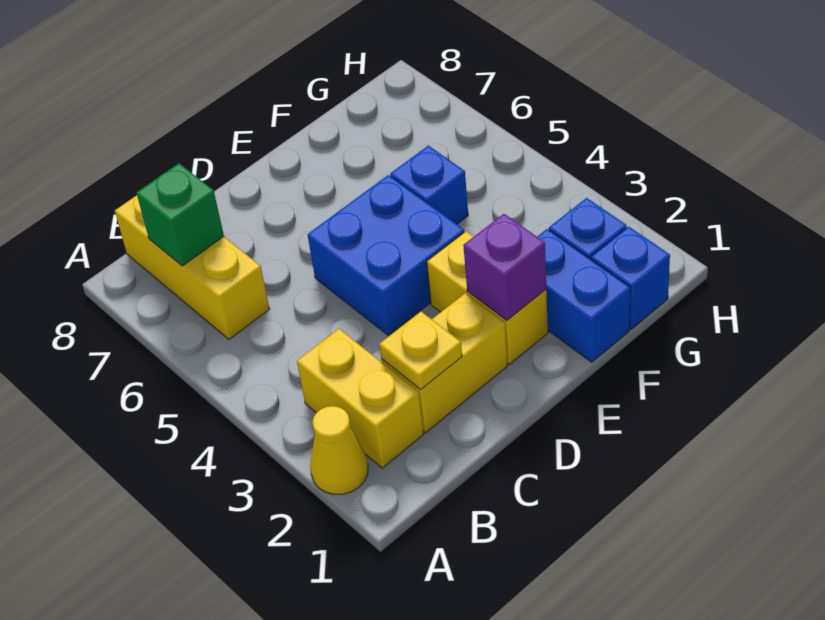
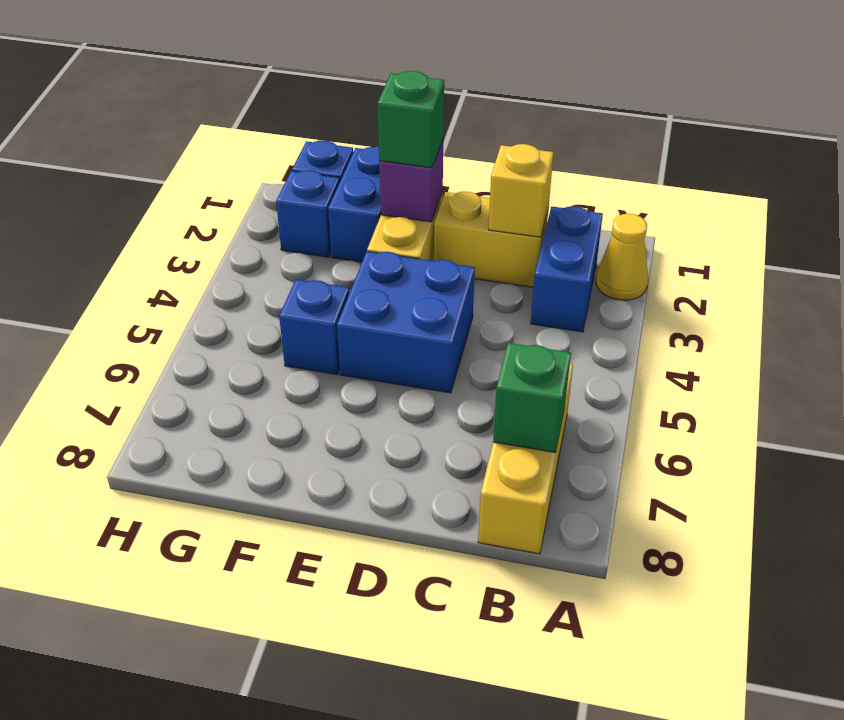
yellow 1x2 brick [297,329,424,468] -> blue 1x2 brick [531,206,603,332]
yellow 1x1 plate [379,312,462,390] -> yellow 1x1 brick [489,144,554,237]
none -> green 1x1 brick [378,71,444,168]

